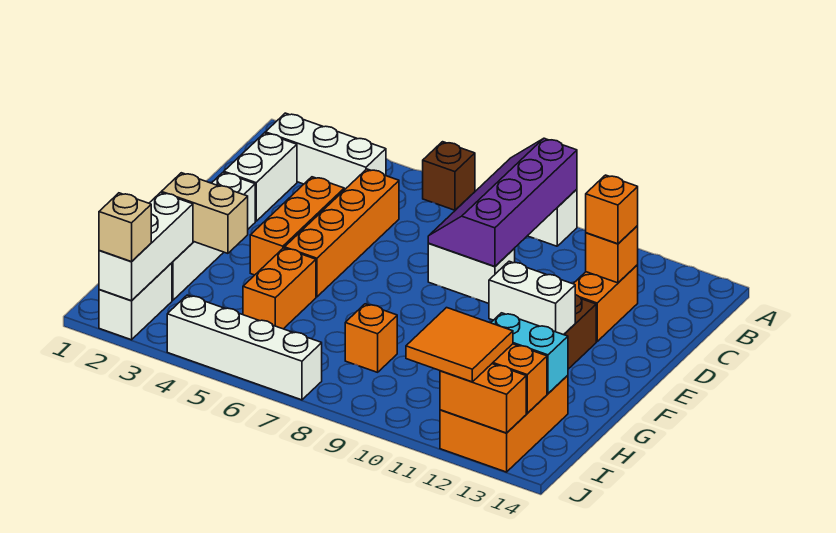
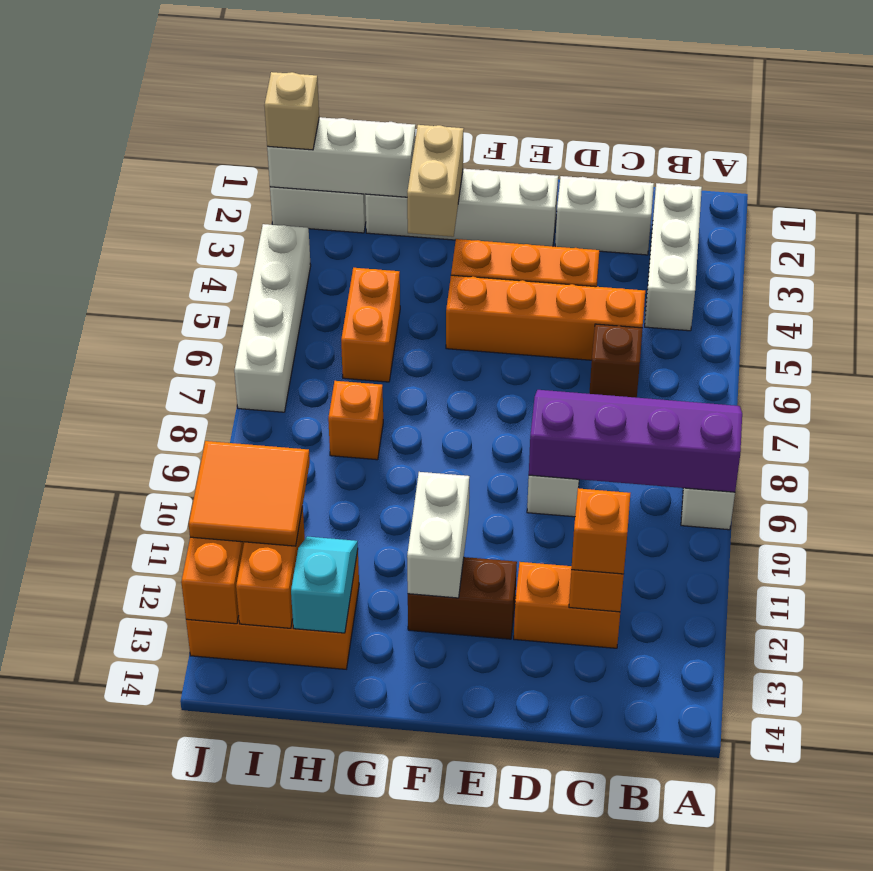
brown 1x1 brick [423,142,475,210] -> brown 1x1 brick moved to [589,324,642,398]
orange 1x2 brick [243,248,316,329] -> orange 1x2 brick turned to [341,268,400,382]
cyan 1x2 brick [491,313,568,393] -> cyan 1x2 slope [291,537,358,633]

